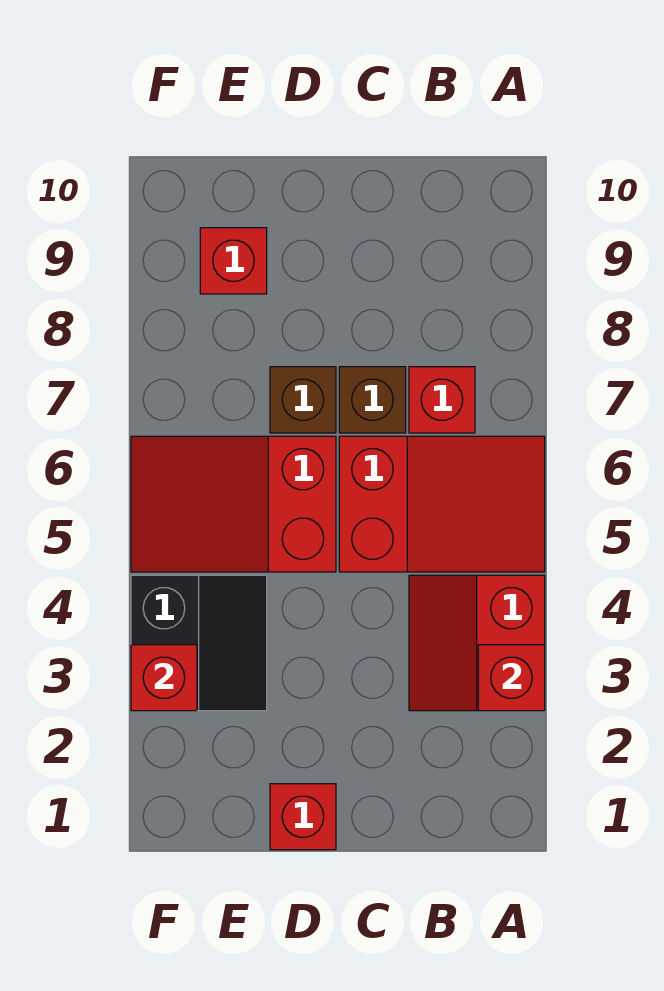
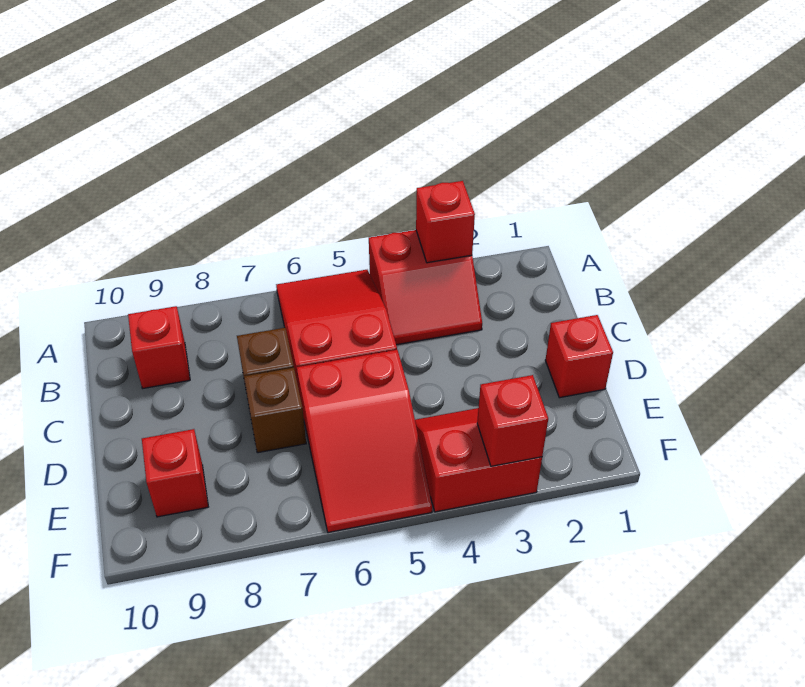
red 1x1 brick [409,367,475,433] -> red 1x1 brick moved to [128,306,190,389]
black 2x2 slope [131,575,267,711] -> red 2x2 slope [415,408,542,512]

